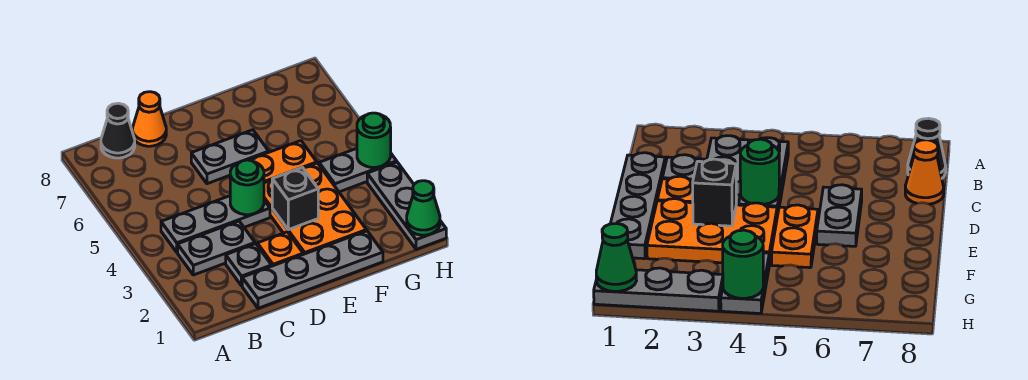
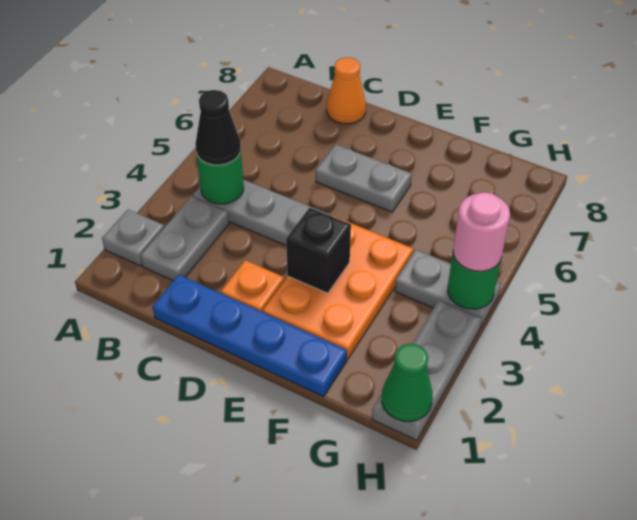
grey 1x2 plate [178,221,255,275] -> grey 1x2 plate turned to [140,196,229,281]
black 1x1 cone [101,103,135,158] -> black 1x1 cone moved to [195,90,241,165]
grey 1x4 plate [242,231,383,308] -> blue 1x4 plate [153,275,347,397]
grey 1x1 plate [226,244,272,286] -> grey 1x1 plate moved to [102,210,164,266]
green 1x1 round brick [230,160,264,215] -> green 1x1 round brick moved to [196,150,244,204]
orange 1x2 plate [250,141,317,183] -> none
none -> pink 1x1 round brick [453,192,510,271]

